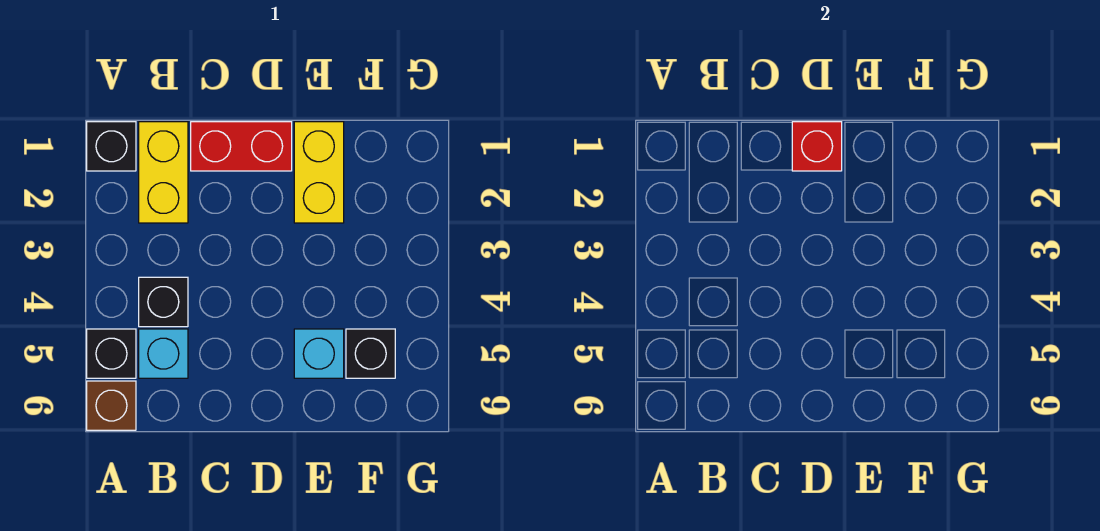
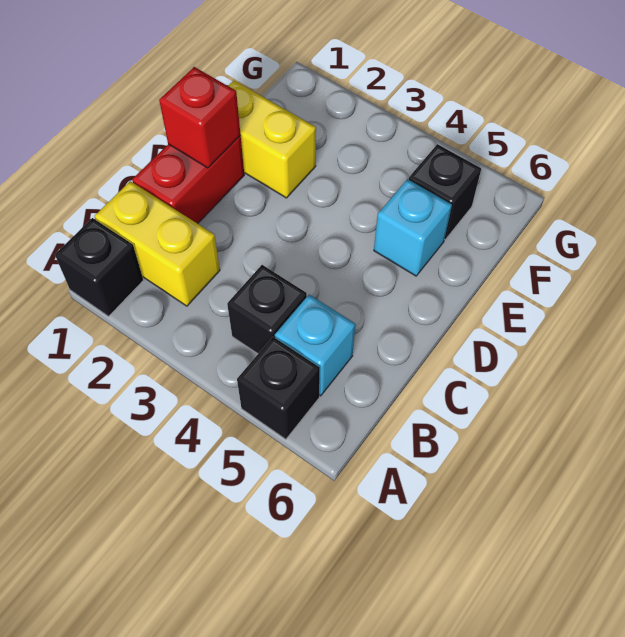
brown 1x1 brick [87,381,136,430] -> none

